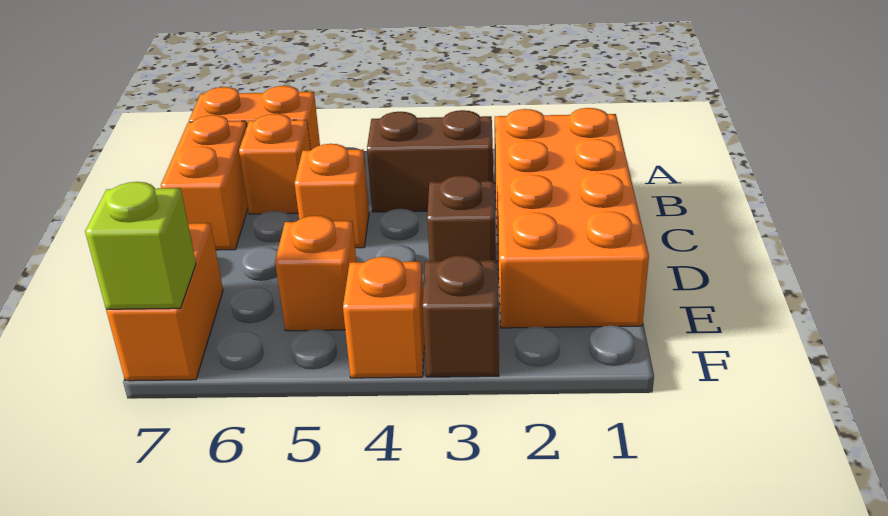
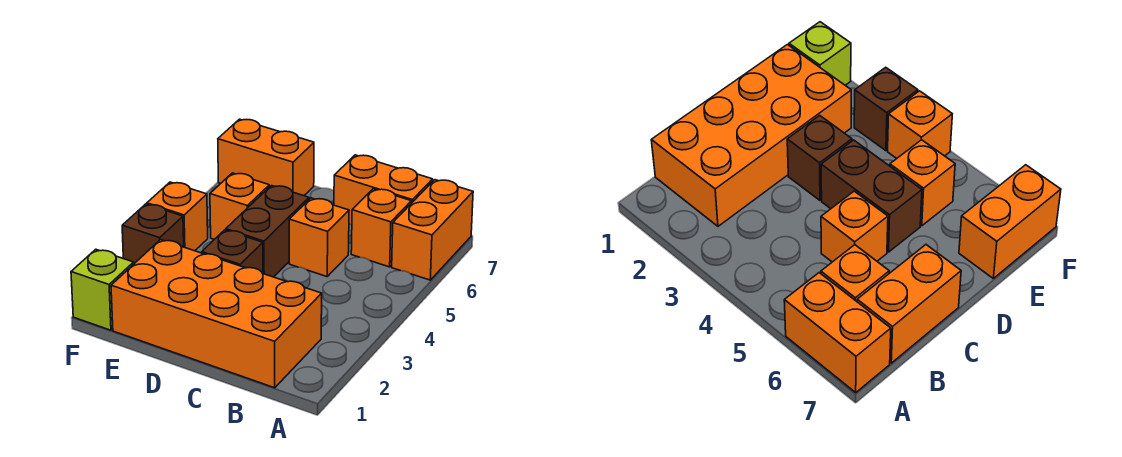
brown 1x2 brick [367,110,493,212] -> brown 1x2 brick moved to [226,186,309,277]
lime 1x1 brick [85,182,196,309] -> lime 1x1 brick moved to [71,249,134,330]

